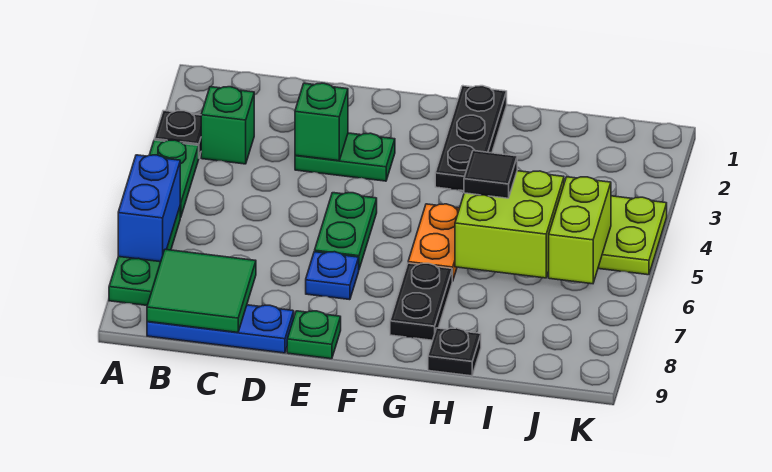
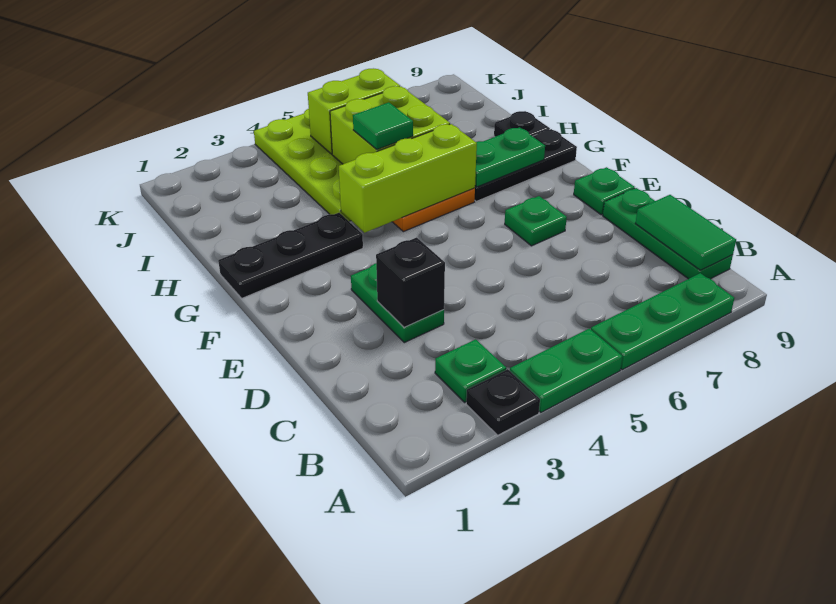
blue 1x2 brick [118,155,180,262] -> none
green 1x1 brick [201,87,254,164] -> green 1x1 plate [435,339,506,402]
green 2x2 tile [147,249,256,332] -> green 1x2 tile [635,195,736,270]
blue 1x3 plate [147,305,294,353] -> green 1x3 plate [603,188,733,279]
green 1x1 brick [295,83,348,161] -> black 1x1 brick [376,237,445,327]
green 1x2 plate [315,193,377,269] -> green 1x2 plate moved to [475,127,545,187]
blue 1x1 plate [306,252,359,300] -> green 1x1 plate [505,196,567,246]
none -> lime 1x3 brick [339,124,477,233]
black 1x2 plate [390,263,452,340] -> black 1x3 plate [475,129,577,201]
black 1x1 tile [464,151,517,198] -> green 1x1 tile [353,102,413,149]

